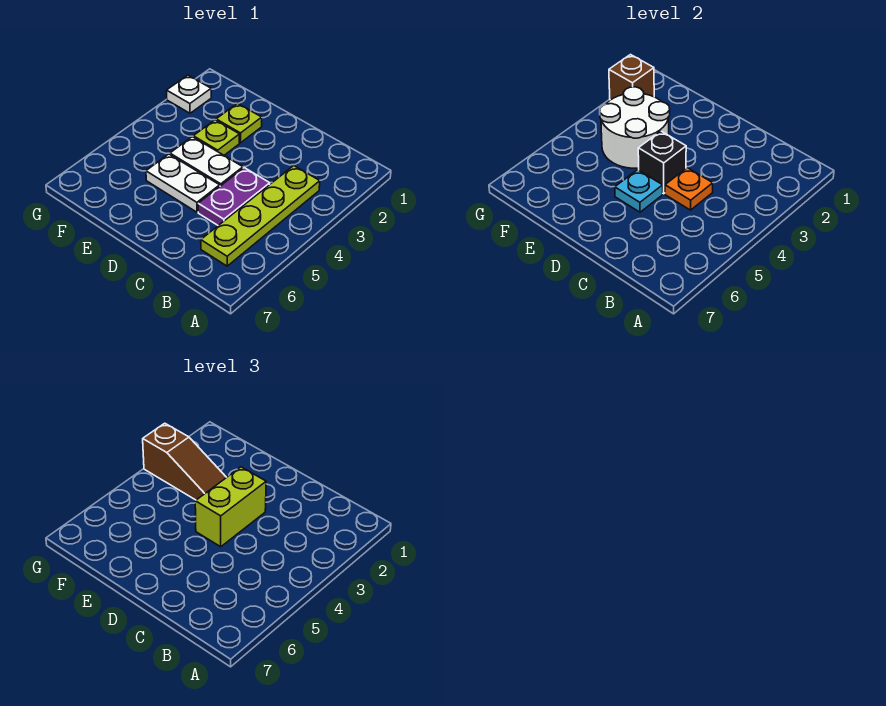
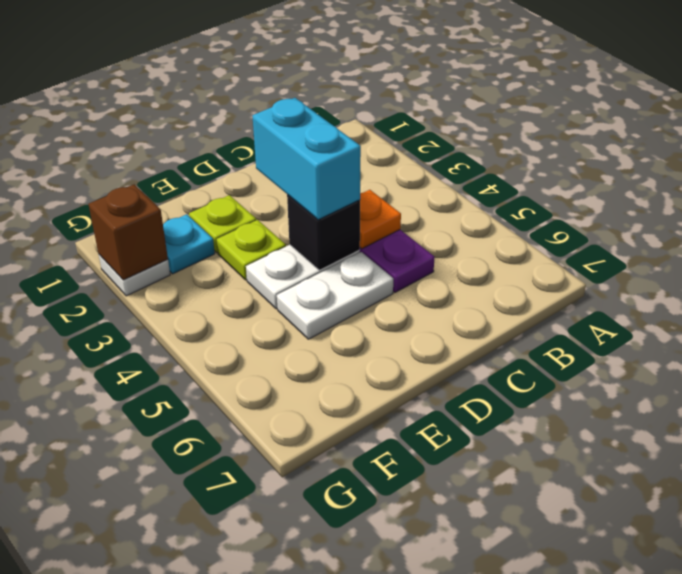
lime 1x4 plate [201,166,320,266] -> none
lime 1x2 brick [195,467,266,547] -> cyan 1x2 brick [252,98,361,220]
cyan 1x1 plate [615,170,663,212] -> cyan 1x1 plate moved to [163,214,215,274]
white 2x2 round brick [600,87,670,168] -> none
brown 1x3 slope [143,423,227,500] -> none

